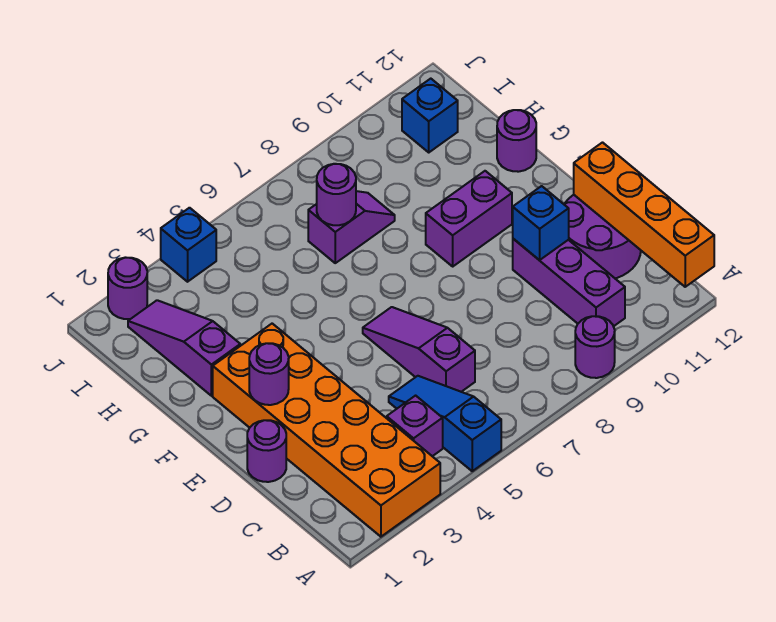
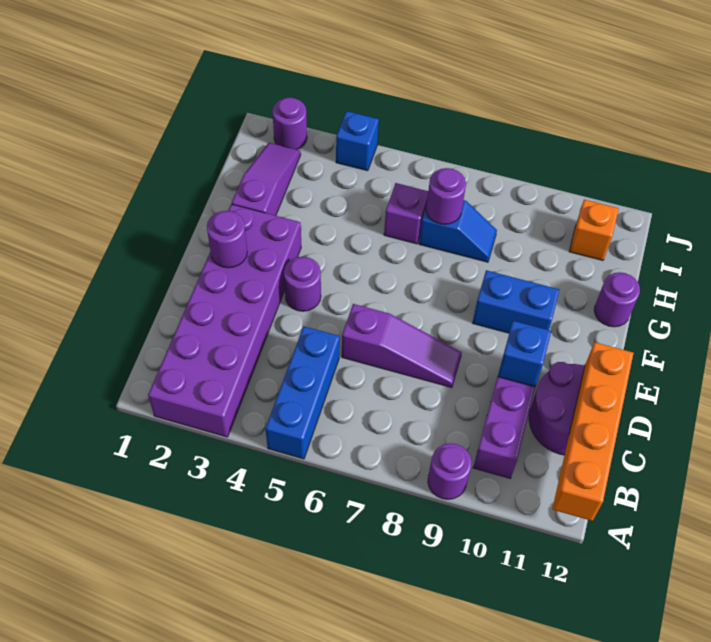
orange 2x6 brick [213,324,440,537] -> purple 2x6 brick [148,204,301,437]
blue 1x3 slope [389,376,501,471] -> blue 1x3 brick [265,326,340,459]
purple 1x1 brick [387,396,443,456] -> purple 1x1 brick moved to [384,183,428,244]
purple 1x3 slope [363,307,475,392] -> purple 1x3 slope turned to [342,304,462,388]
purple 1x1 round brick [247,420,286,482] -> purple 1x1 round brick moved to [284,257,321,311]
purple 1x2 brick [426,171,512,266] -> blue 1x2 brick [473,270,559,333]
purple 1x2 slope [308,191,395,263] -> blue 1x2 slope [419,200,497,262]
blue 1x1 brick [402,79,458,152] -> orange 1x1 brick [569,200,619,260]

